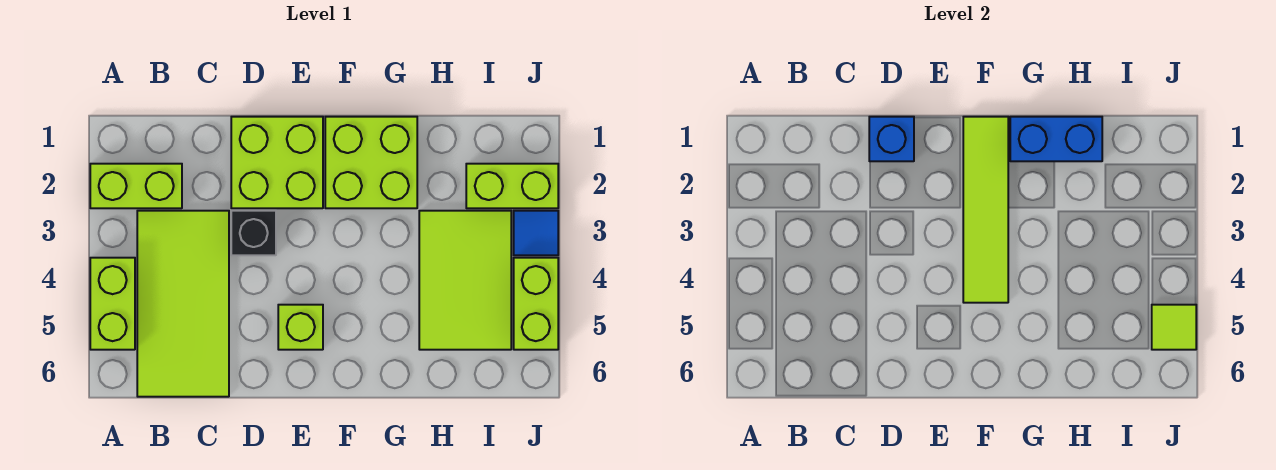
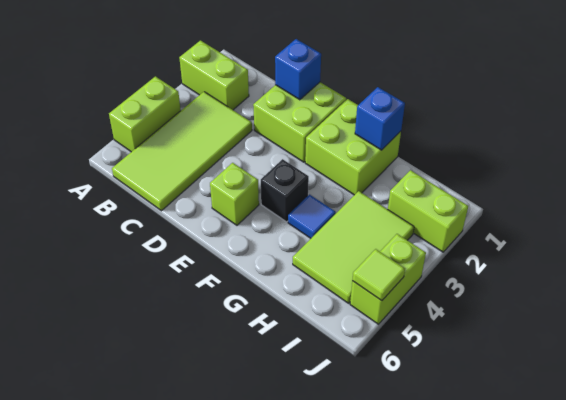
black 1x1 brick [231,211,276,255] -> black 1x1 brick moved to [261,159,309,222]
lime 1x4 tile [963,117,1008,303] -> none
blue 1x2 brick [1010,117,1102,161] -> blue 1x1 brick [355,87,405,150]
blue 1x1 tile [514,211,558,255] -> blue 1x1 tile moved to [288,195,336,238]

